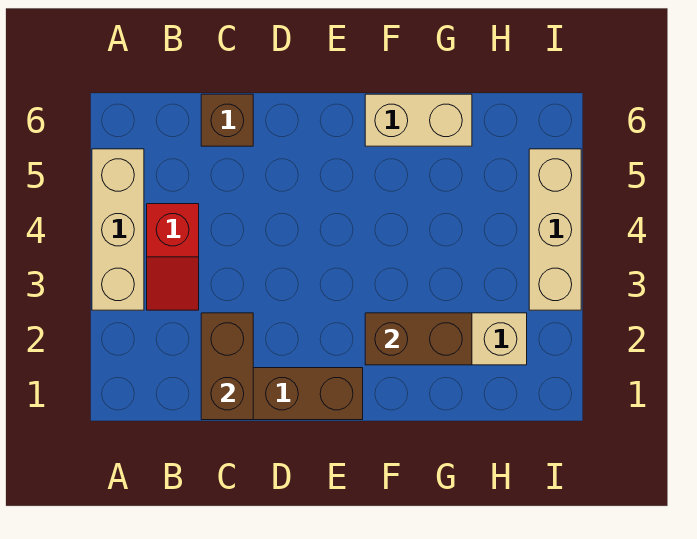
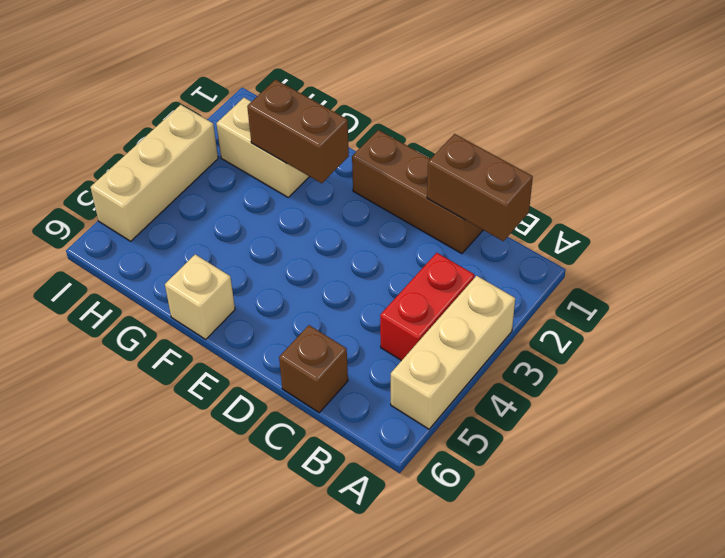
red 1x2 slope [147,204,199,310] -> red 1x2 brick [380,253,475,361]
brown 1x2 brick [201,313,253,420] -> brown 1x2 brick turned to [427,134,533,241]
tan 1x2 brick [365,94,472,146] -> tan 1x1 brick [165,254,235,339]

